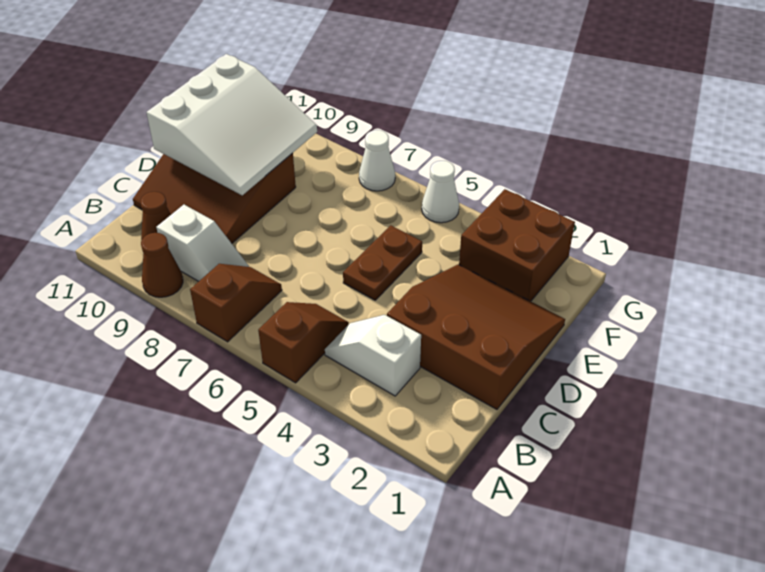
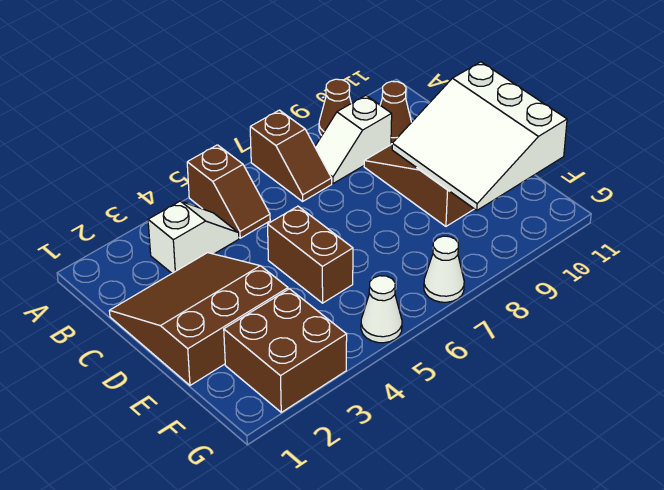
brown 3x3 slope [387,265,565,409] -> brown 3x3 slope turned to [109,253,288,385]
brown 1x2 plate [343,225,422,300] -> brown 1x2 brick [268,206,353,303]

